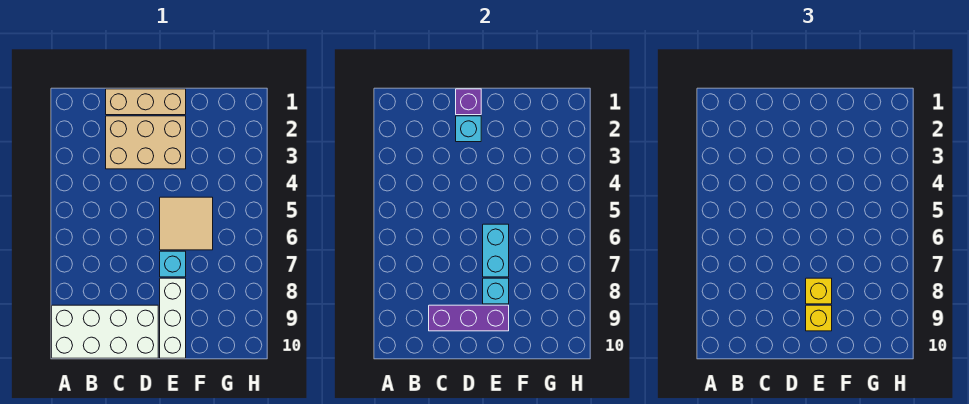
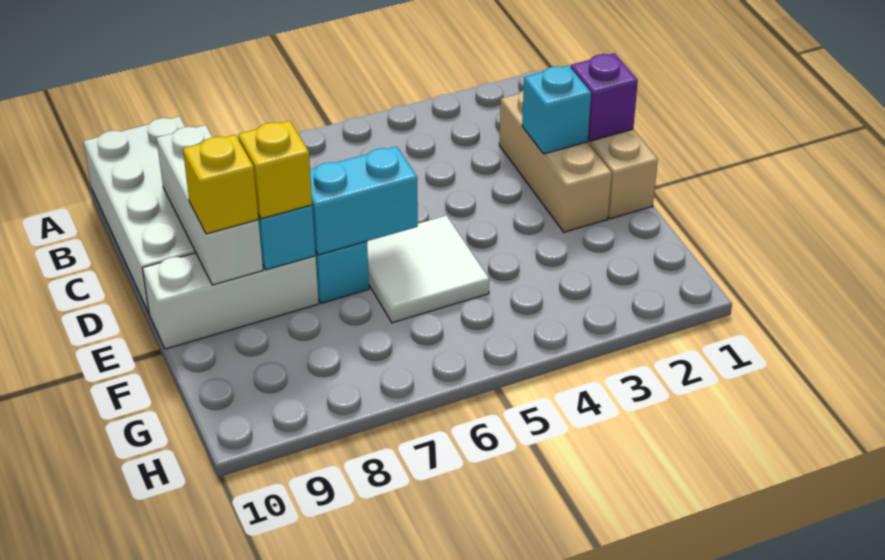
tan 2x3 brick [106,116,186,169] -> tan 1x3 brick [499,90,611,232]
purple 1x3 brick [429,305,509,331] -> white 1x3 brick [156,125,263,285]
tan 2x2 tile [160,197,213,250] -> white 2x2 tile [367,215,489,323]

